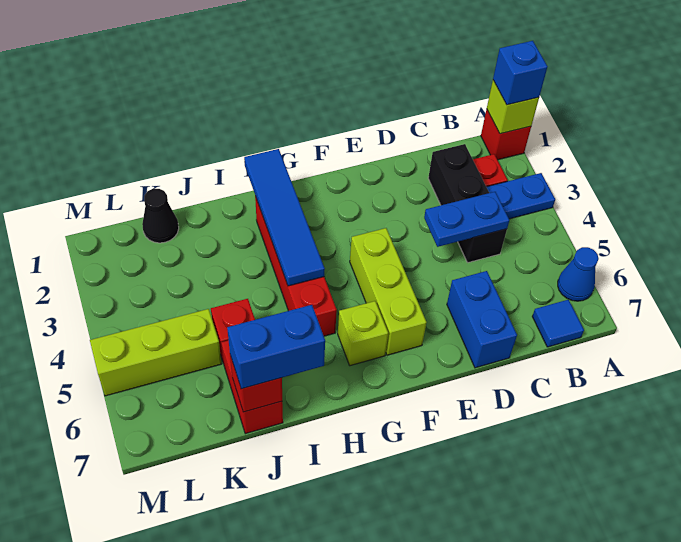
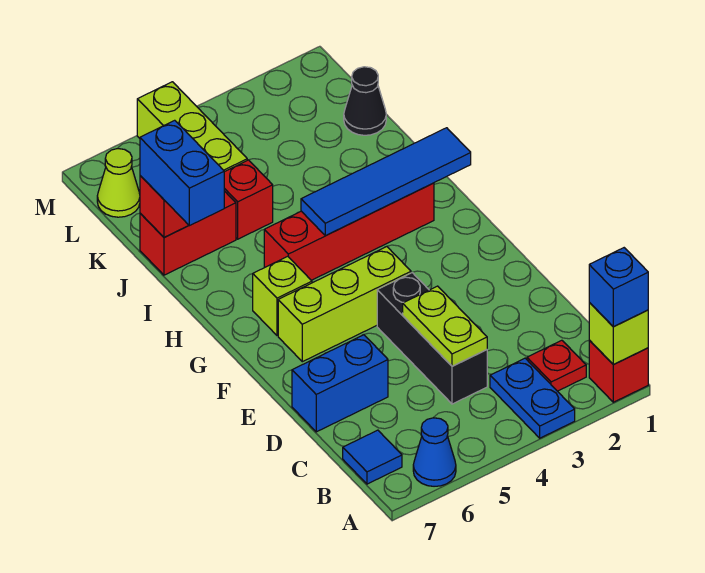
black 1x3 brick [428,144,507,263] -> black 1x3 brick turned to [377,273,487,404]
blue 1x2 plate [424,192,509,247] -> lime 1x2 plate [403,286,487,366]
none -> lime 1x1 cone [97,149,140,217]

